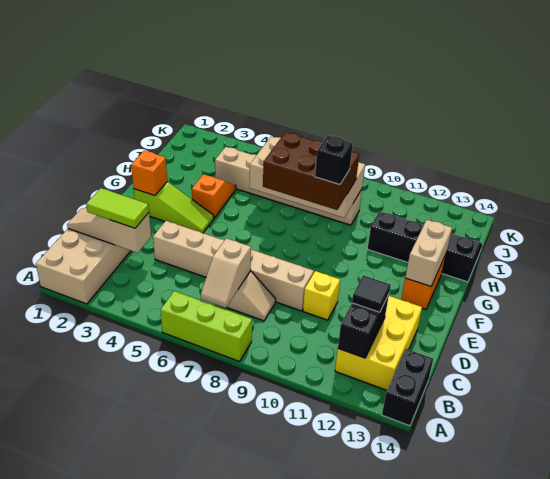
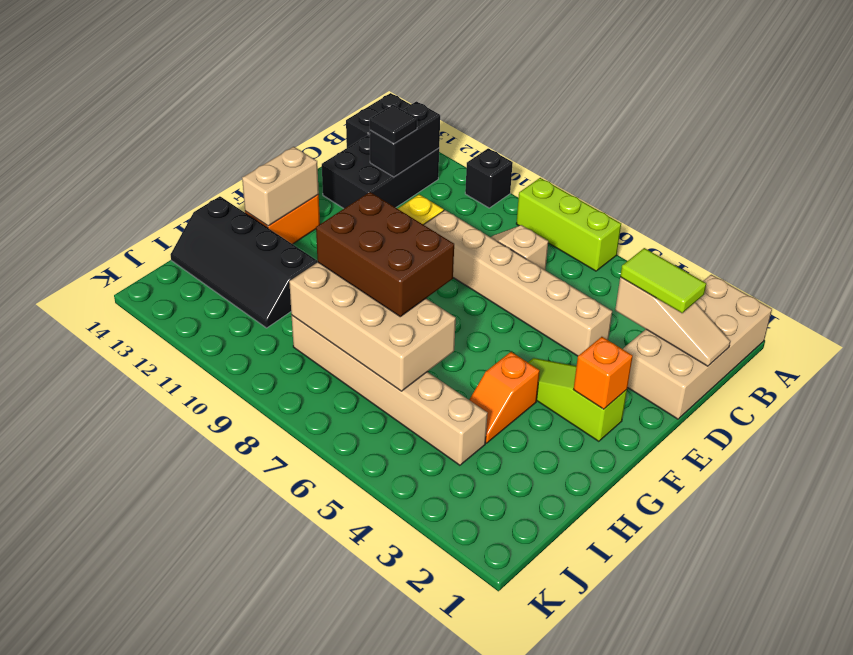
tan 1x2 slope [201,238,251,308] -> none
yellow 2x3 brick [335,296,422,390] -> black 2x3 brick [322,134,439,208]
black 1x1 brick [315,135,353,184] -> black 1x1 brick moved to [465,148,513,208]

